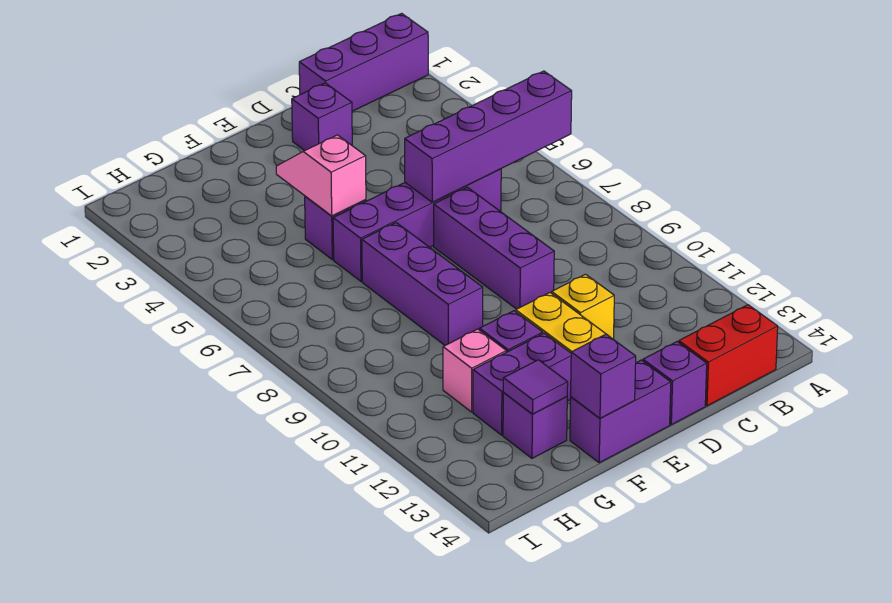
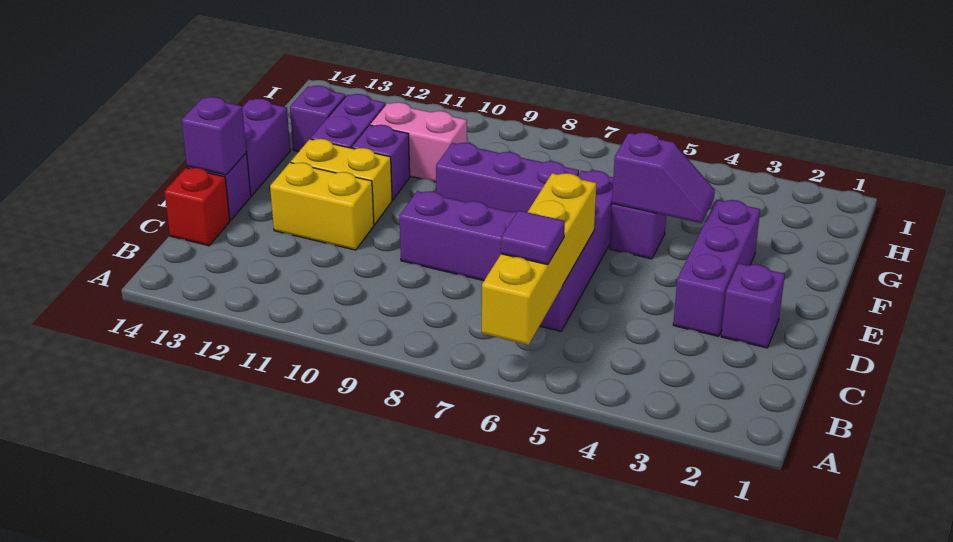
purple 1x3 brick [299,13,428,111] -> purple 1x3 brick moved to [673,200,760,336]
purple 1x4 brick [405,71,572,202] -> yellow 1x4 brick [482,173,597,345]
red 1x2 brick [679,305,778,406] -> red 1x1 brick [164,168,230,246]
yellow 1x1 brick [552,274,614,339] -> yellow 1x2 brick [270,163,374,250]
pink 1x2 slope [276,135,366,216] -> purple 1x2 slope [612,133,715,223]
purple 1x1 brick [571,334,636,418] -> purple 1x1 brick moved to [182,97,247,175]
pink 1x1 brick [443,329,506,412] -> pink 1x2 brick [370,102,467,182]
purple 1x1 tile [503,360,568,414] -> purple 1x1 tile moved to [501,210,565,265]

